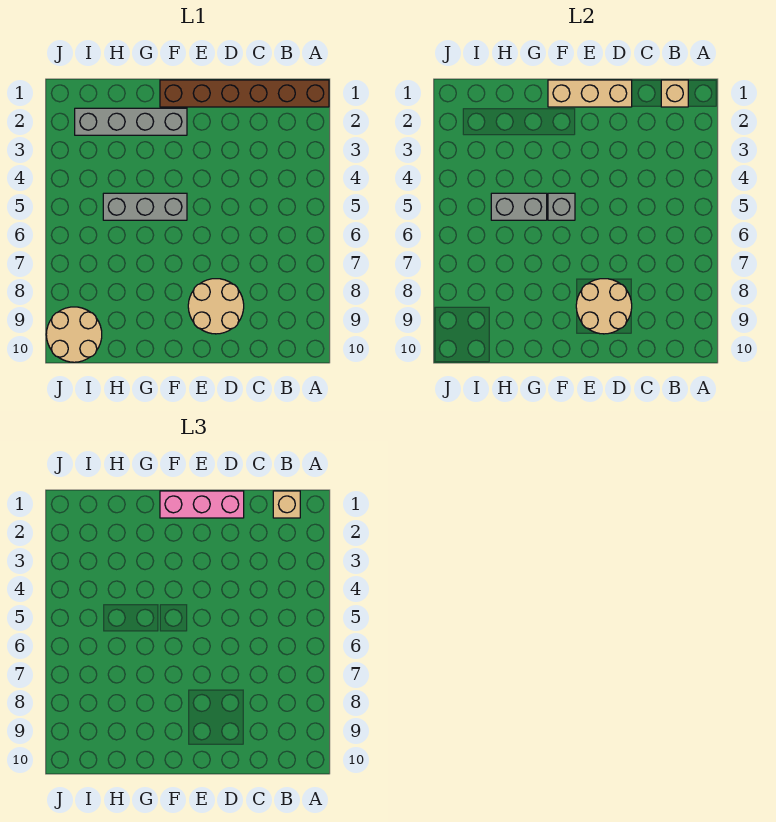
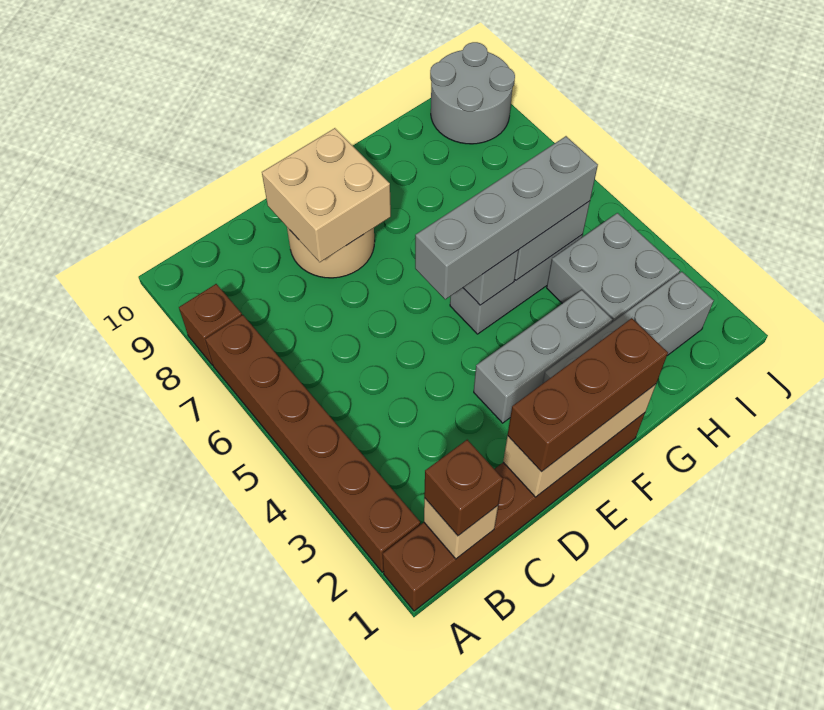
none -> brown 1x6 brick [205,315,420,572]
none -> brown 1x1 brick [179,284,242,365]
tan 1x1 brick [273,491,300,518] -> brown 1x1 brick [424,440,503,536]
pink 1x3 brick [160,491,244,518] -> brown 1x3 brick [508,318,668,472]
tan 2x2 round brick [576,279,632,334] -> tan 2x2 brick [262,128,391,262]
none -> grey 1x3 brick [474,290,613,423]
none -> grey 1x4 brick [415,136,598,299]
none -> grey 2x2 brick [547,213,680,322]
tan 2x2 round brick [46,307,102,362] -> grey 2x2 round brick [430,42,515,144]

